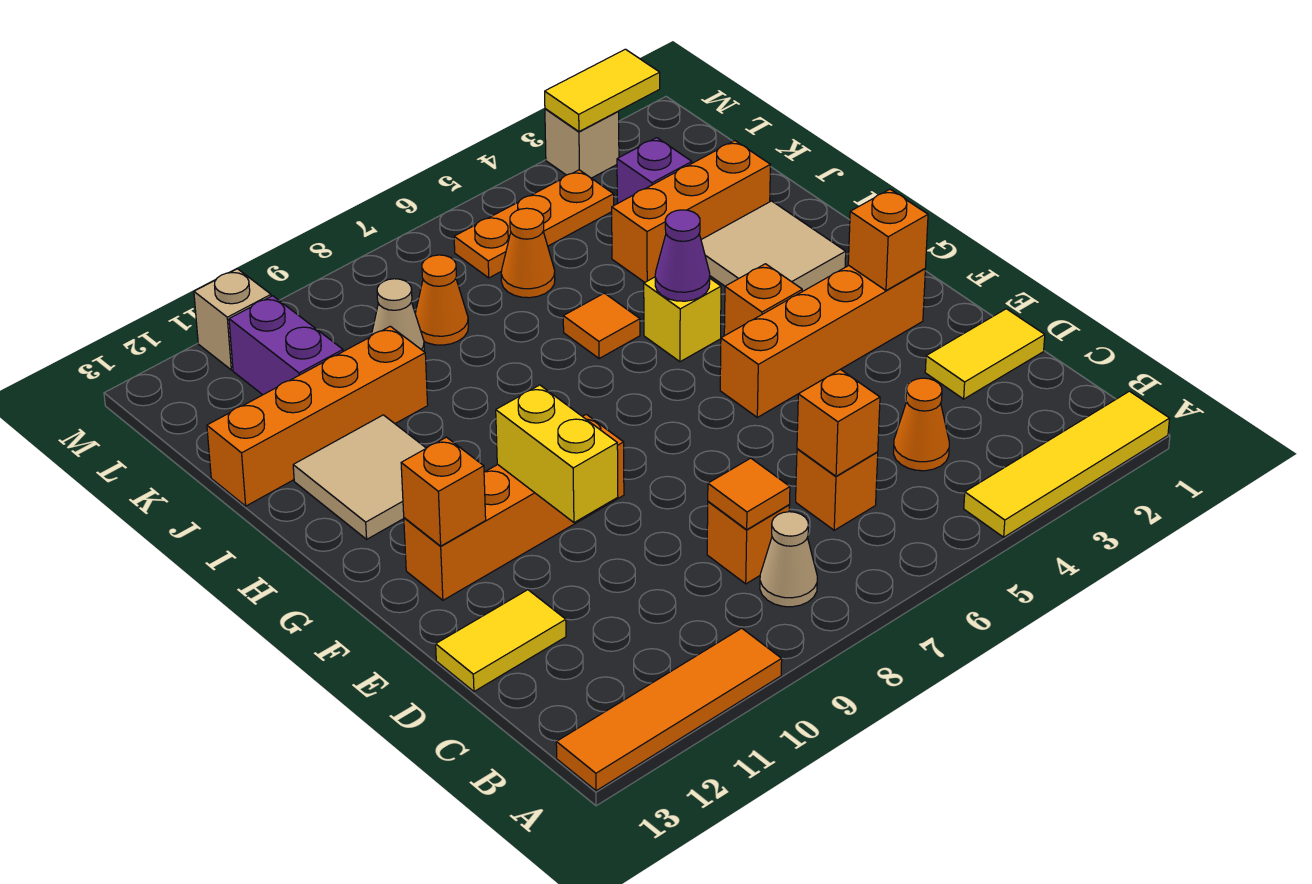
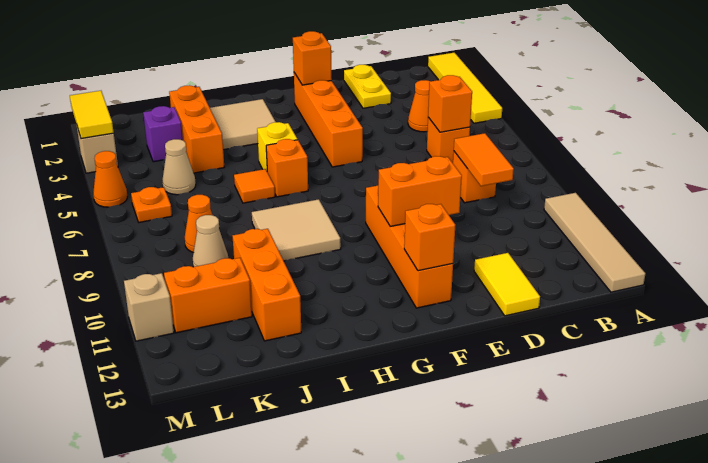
orange 1x4 tile [556,628,782,791] -> tan 1x4 tile [544,193,645,292]
tan 1x1 cone [760,512,817,607] -> tan 1x1 cone moved to [162,139,196,195]
orange 1x1 tile [708,458,790,530] -> orange 1x2 tile [454,133,514,186]
yellow 1x2 tile [925,309,1045,399] -> yellow 1x2 plate [344,65,391,108]
yellow 1x2 brick [496,385,618,523] -> orange 1x2 brick [378,156,462,226]
orange 1x1 brick [724,264,802,336] -> orange 1x1 brick moved to [266,139,308,197]
purple 1x1 cone [655,210,710,301] -> none
tan 2x2 tile [293,415,426,539] -> tan 2x2 tile moved to [252,199,341,261]
orange 1x4 brick [207,326,428,506] -> orange 1x3 brick [232,229,301,341]
orange 1x1 cone [501,208,555,298] -> orange 1x1 cone moved to [93,151,127,207]
purple 1x2 brick [229,296,343,395] -> orange 1x2 brick [164,258,252,333]
orange 1x3 plate [454,170,614,278] -> orange 1x1 plate [131,187,172,222]

